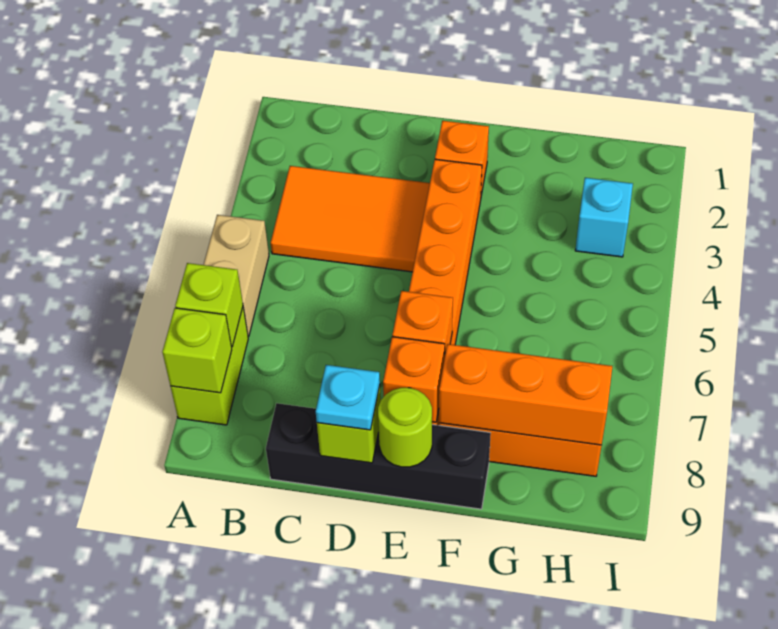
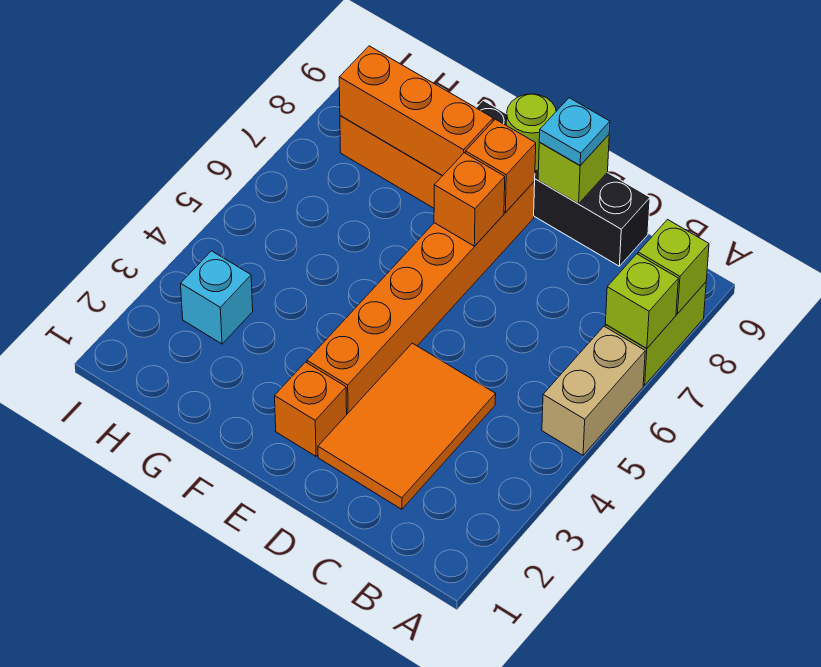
orange 2x3 tile [271,166,430,272] -> orange 2x3 tile turned to [318,343,496,509]

